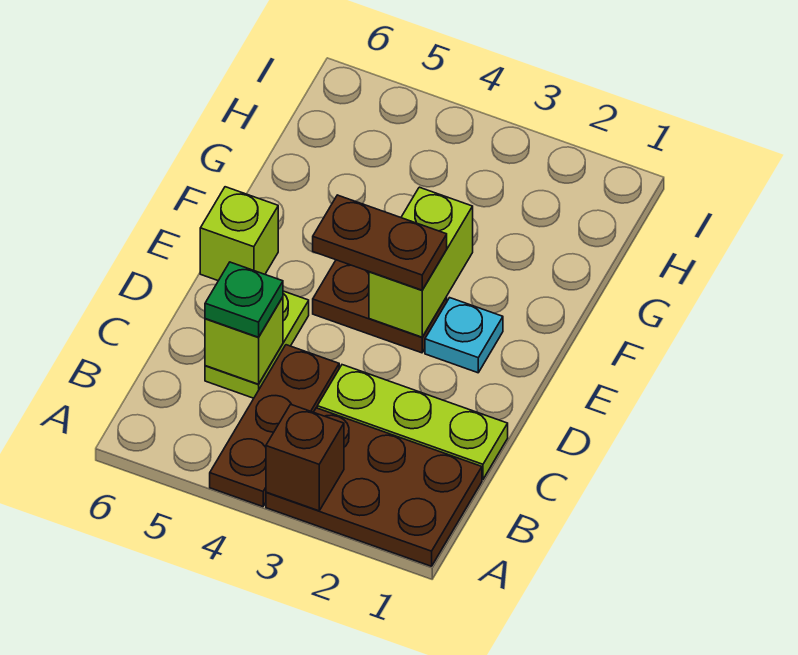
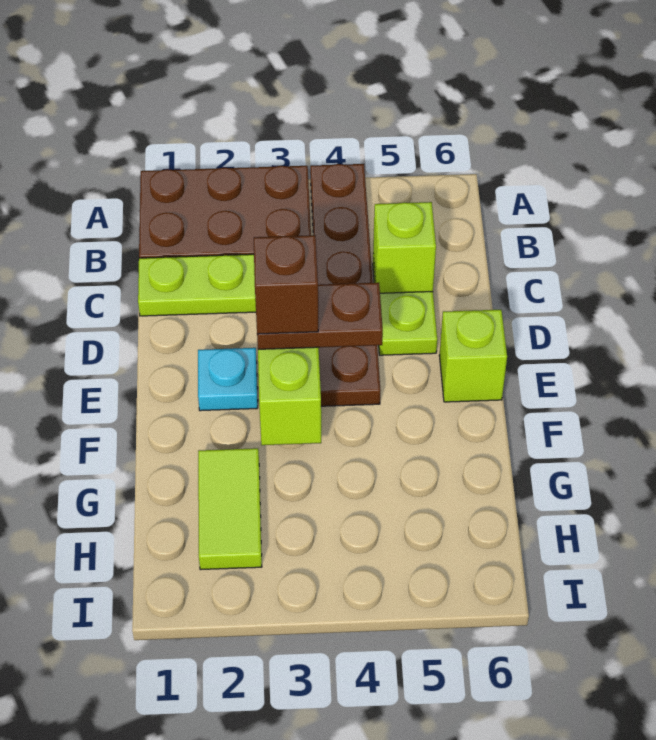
brown 1x1 brick [266,404,344,511] -> brown 1x1 brick moved to [254,235,318,334]
green 1x1 plate [205,262,283,337] -> none
none -> lime 1x2 tile [198,448,262,570]

